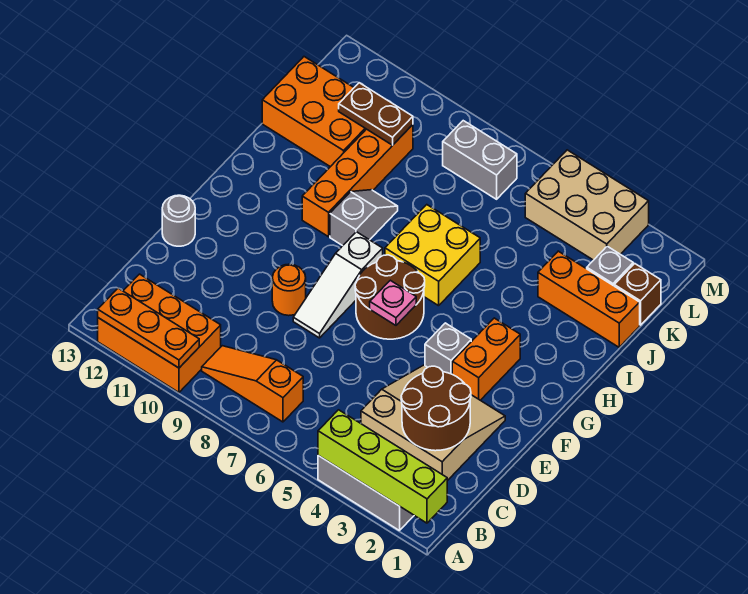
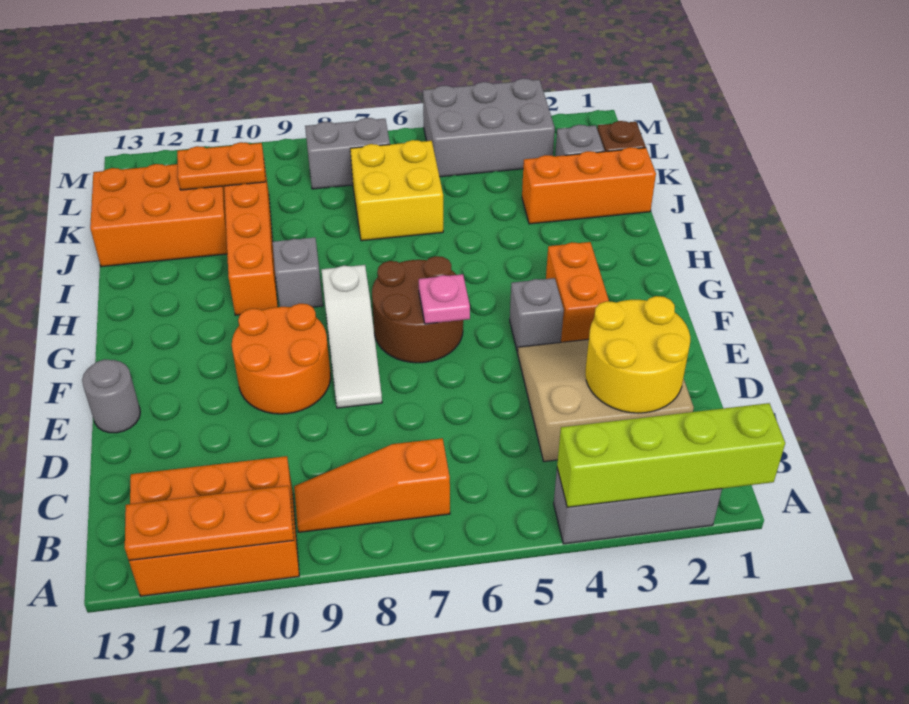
brown 2x2 round brick [401,366,471,451] -> yellow 2x2 round brick [585,296,690,413]
orange 1x1 round brick [272,264,306,316] -> orange 2x2 round brick [232,304,331,414]
yellow 2x2 brick [385,205,480,306] -> yellow 2x2 brick moved to [350,140,443,241]
brown 1x2 plate [339,83,413,145] -> orange 1x2 plate [177,142,266,190]
tan 2x3 brick [525,150,649,260] -> grey 2x3 brick [423,78,555,177]

